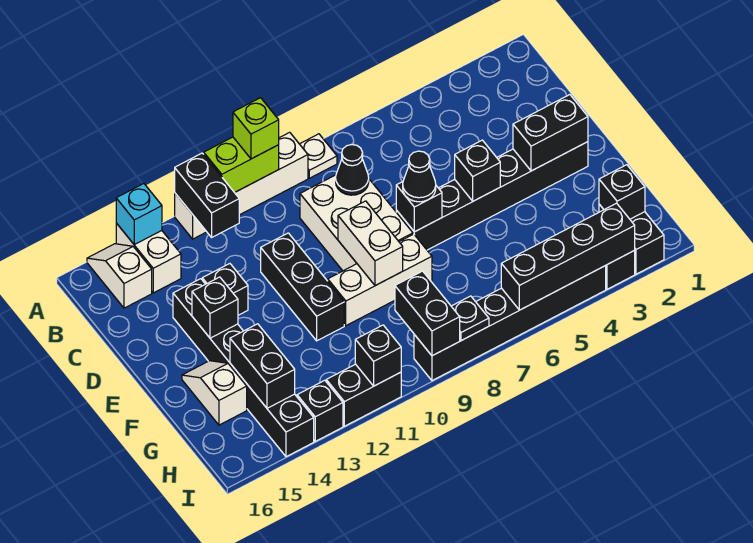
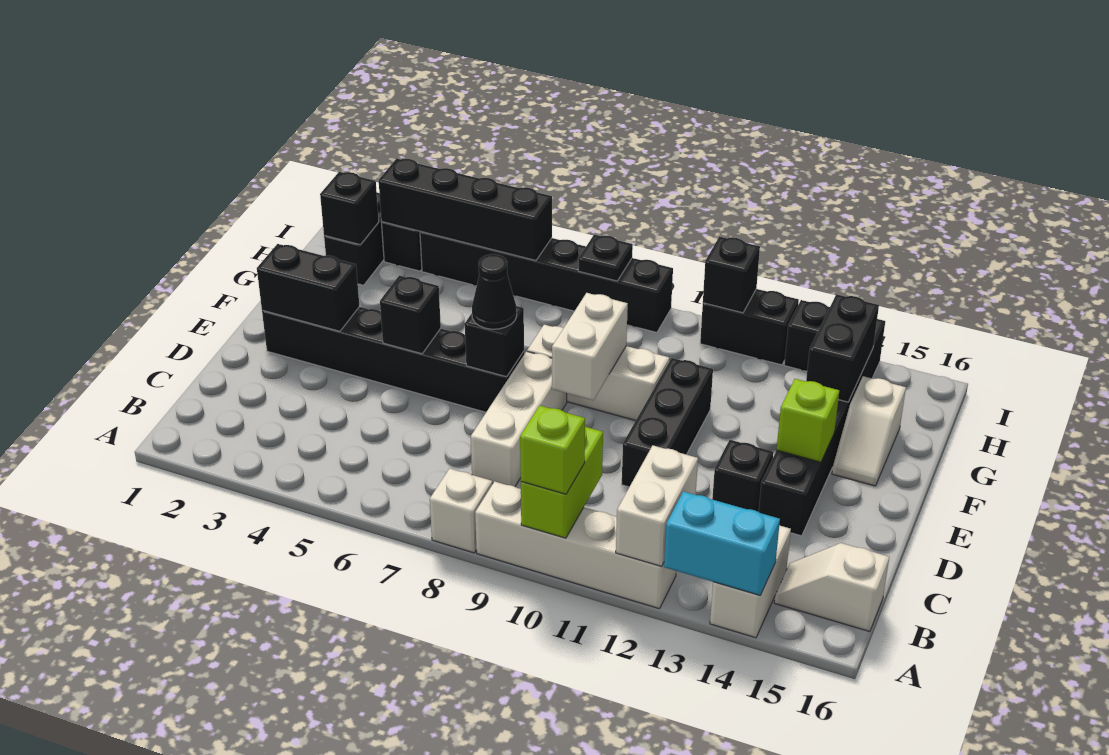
white 1x1 plate [300,134,337,178] -> white 1x1 brick [430,468,492,553]
lime 1x2 brick [204,137,279,193] -> lime 1x2 brick turned to [521,427,603,538]
black 1x2 brick [175,153,239,237] -> white 1x2 brick [616,446,698,566]
cyan 1x1 brick [116,184,162,245] -> cyan 1x2 brick [664,491,780,595]
white 1x2 slope [87,244,152,308] -> white 1x2 slope turned to [774,543,889,632]
white 2x3 brick [300,175,413,271] -> white 1x3 brick [471,351,567,487]
black 1x1 cone [336,145,369,195] -> none
black 1x1 brick [192,277,238,338] -> lime 1x1 brick [777,379,839,462]
black 1x2 brick [395,271,460,356] -> none

